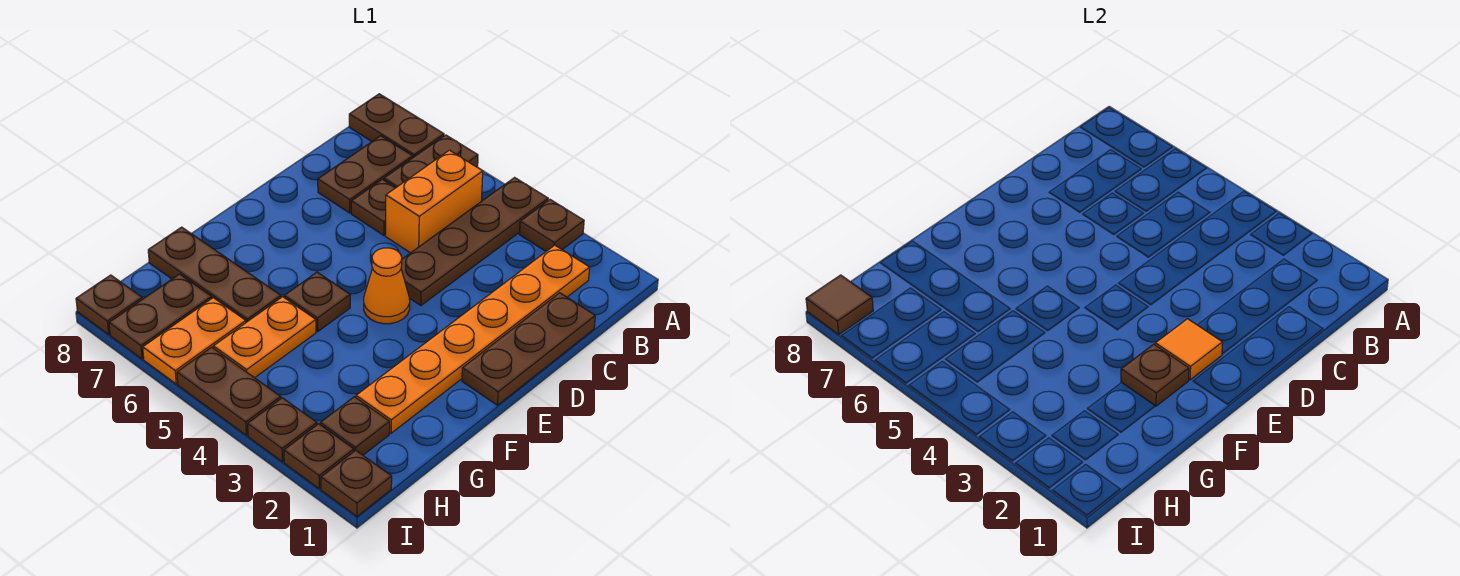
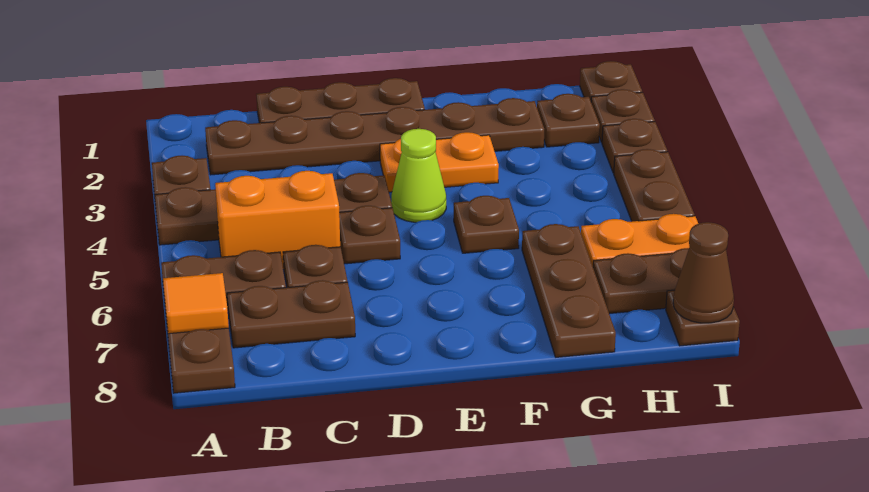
orange 1x6 plate [356,245,590,433] -> brown 1x6 plate [205,98,544,175]
orange 1x1 tile [1155,319,1223,380] -> orange 1x1 tile moved to [163,273,229,334]
orange 1x1 cone [364,248,410,324] -> lime 1x1 cone [391,129,446,222]
brown 1x1 plate [1121,344,1189,406] -> brown 1x1 plate moved to [339,206,400,264]
orange 1x2 plate [213,297,316,378] -> orange 1x2 plate moved to [380,132,499,192]
brown 1x1 tile [806,275,873,334] -> brown 1x1 cone [673,222,734,323]

